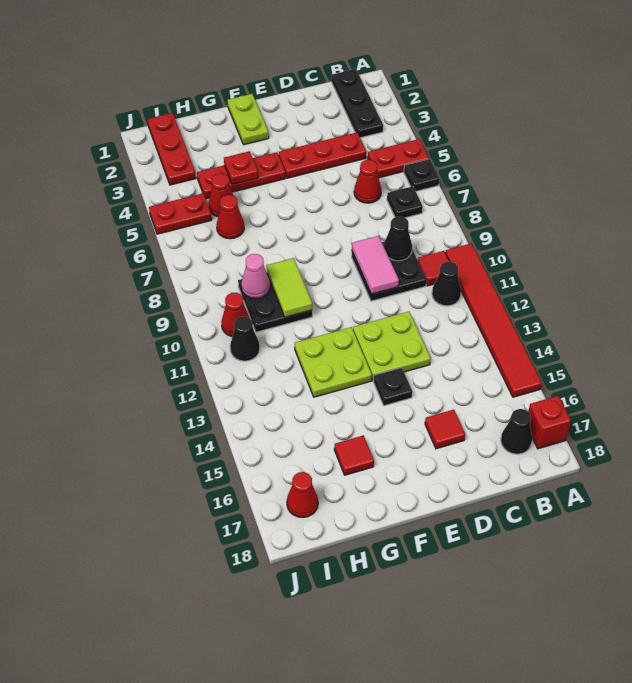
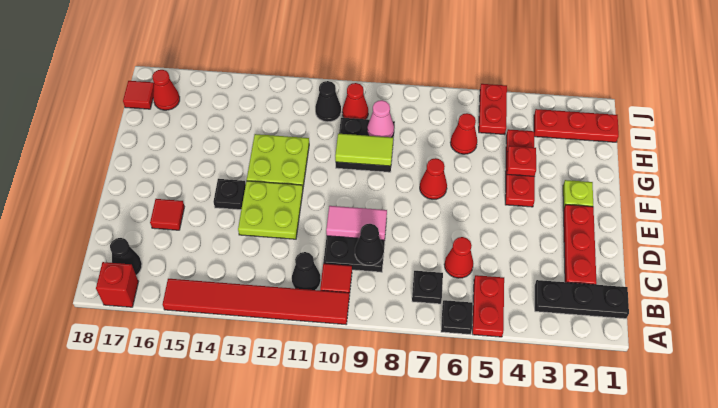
red 1x3 plate [279,132,366,178] -> red 1x3 plate moved to [563,205,597,285]
lime 1x2 plate [227,94,269,145] -> lime 1x1 plate [563,180,593,209]
red 1x1 tile [334,435,374,475] -> red 1x1 tile moved to [123,81,154,109]
red 1x1 cone [208,174,234,217] -> red 1x1 cone moved to [420,158,447,199]

